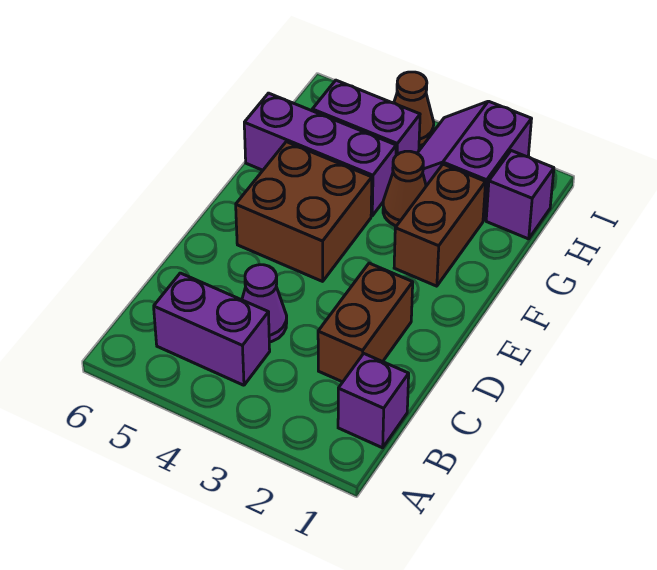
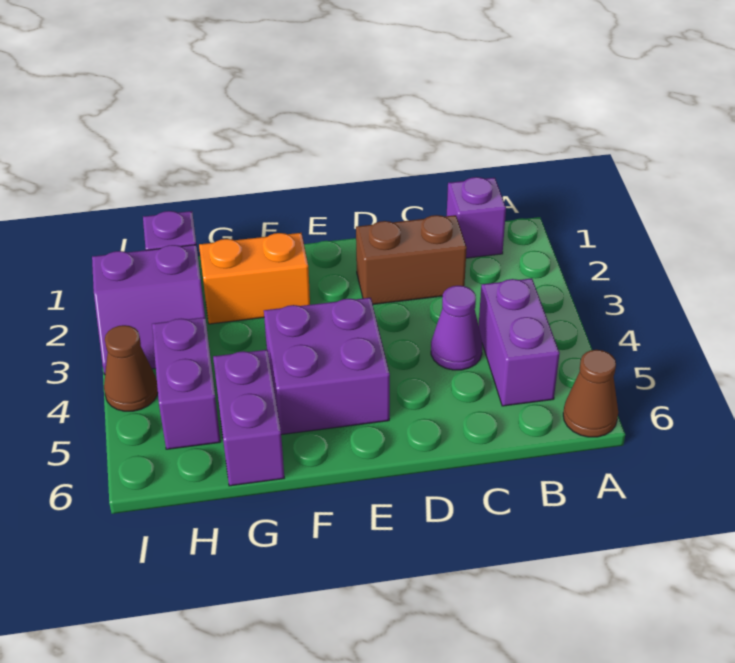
brown 2x2 brick [236,142,372,281] -> purple 2x2 brick [264,298,390,435]
brown 1x2 brick [394,164,486,286] -> orange 1x2 brick [199,233,310,324]
brown 1x1 cone [383,151,426,226] -> brown 1x1 cone moved to [563,350,618,437]
purple 1x3 brick [244,93,396,216] -> purple 1x2 brick [213,350,284,486]

